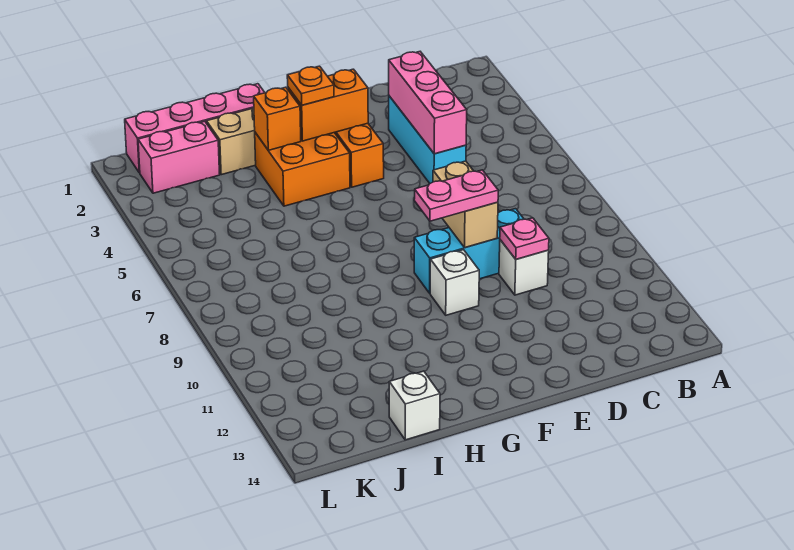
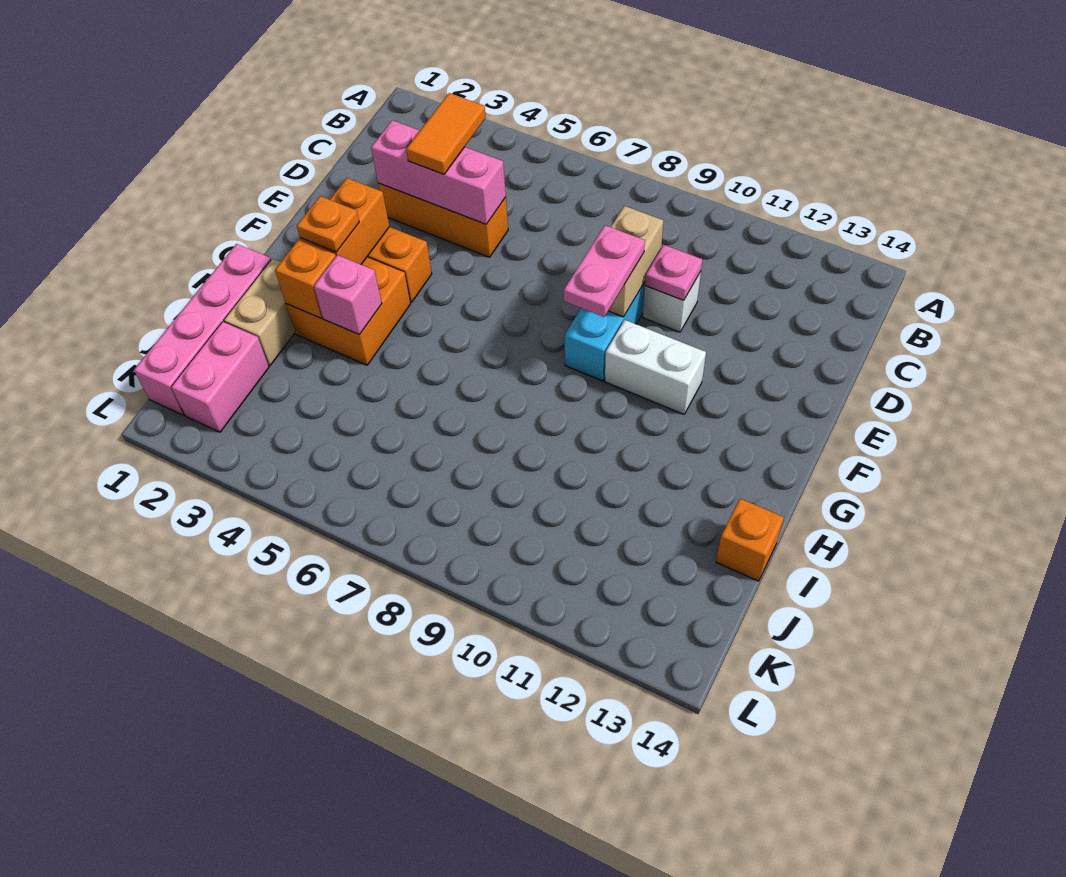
none -> orange 1x2 tile [406,93,486,174]
cyan 1x3 brick [389,96,466,183] -> orange 1x3 brick [378,183,508,257]
tan 1x2 brick [433,161,498,248] -> tan 1x2 brick turned to [609,206,663,317]
white 1x1 brick [430,250,479,315] -> white 1x2 brick [605,320,706,414]
none -> pink 1x1 brick [314,255,382,334]
white 1x1 brick [389,371,440,440] -> orange 1x1 brick [716,499,784,581]

